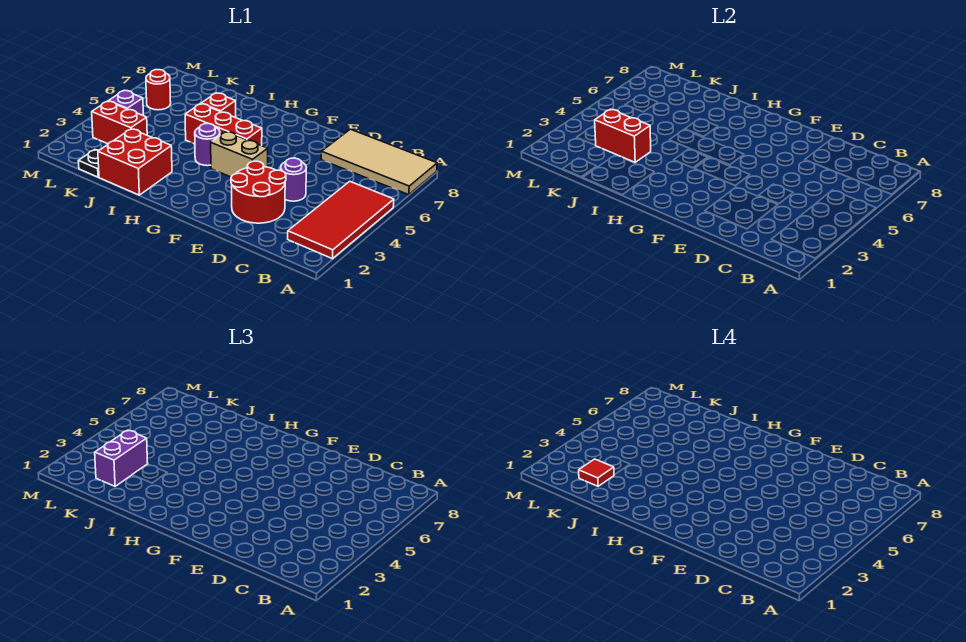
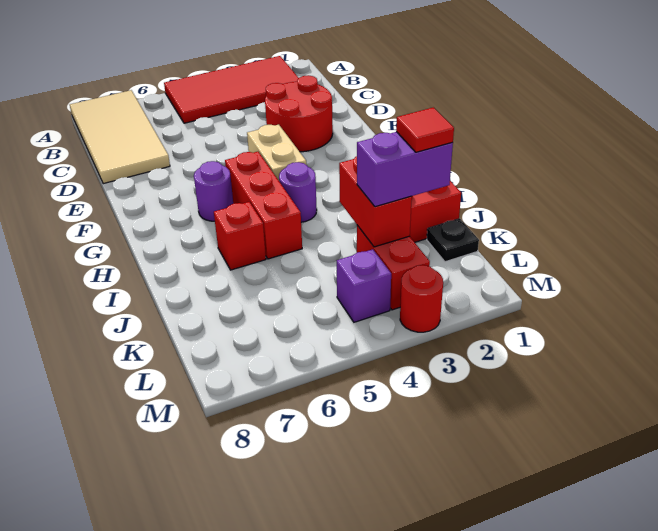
purple 1x1 round brick [281,158,306,201] -> purple 1x1 round brick moved to [194,161,233,221]
red 1x1 round brick [146,70,171,110] -> red 1x1 round brick moved to [400,265,443,332]

